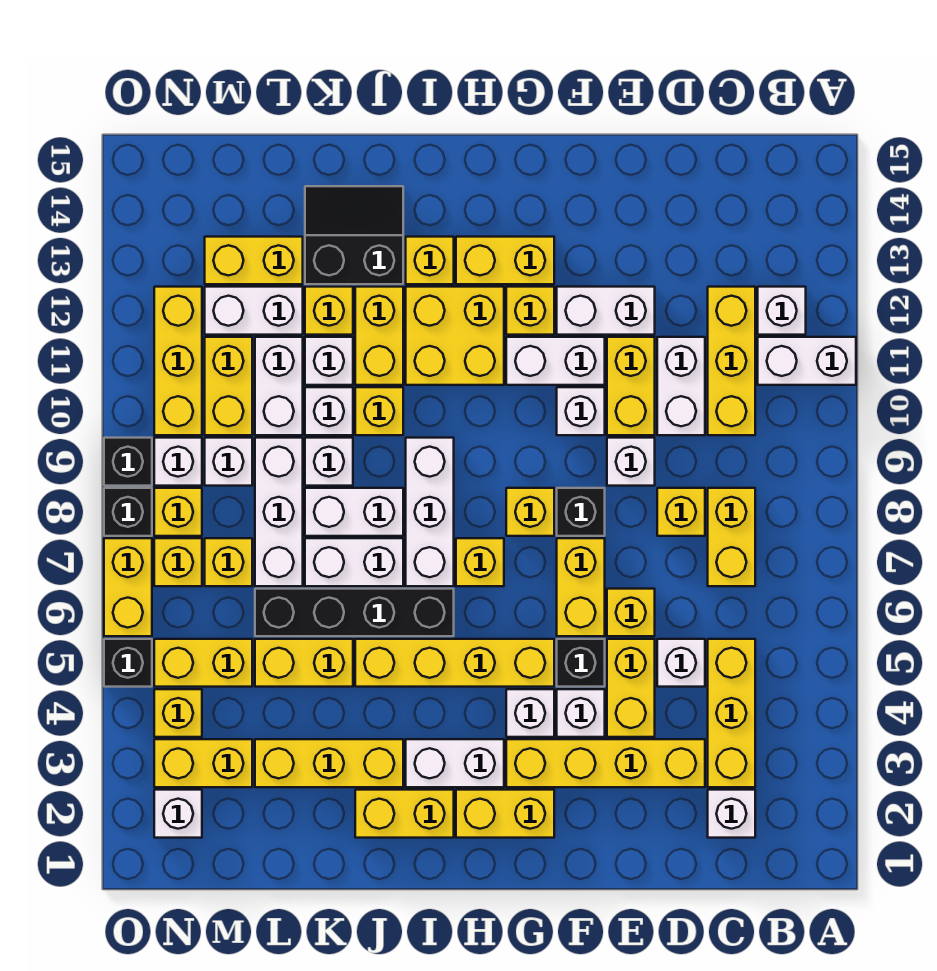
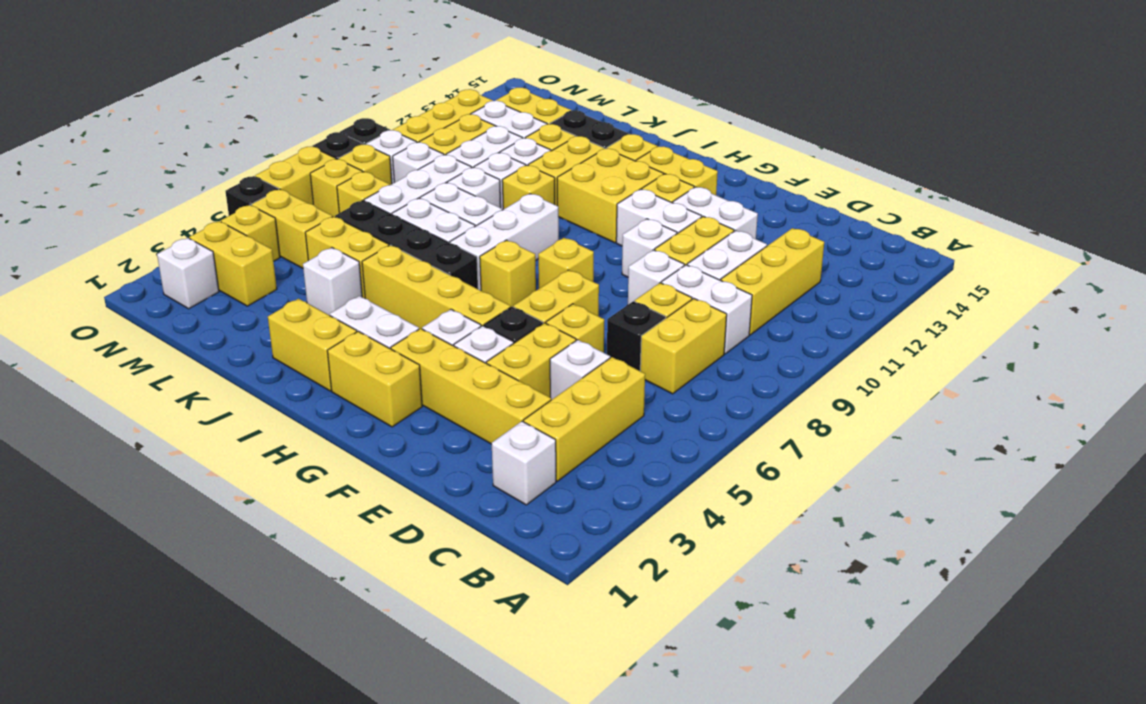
white 1x2 brick [758,337,856,385] -> white 1x2 brick moved to [661,265,752,354]
white 1x1 brick [758,287,806,335] -> white 1x1 brick moved to [303,248,362,315]
black 1x1 brick [557,488,605,536] -> black 1x1 brick moved to [607,301,666,371]
yellow 1x3 brick [255,739,403,787] -> none

